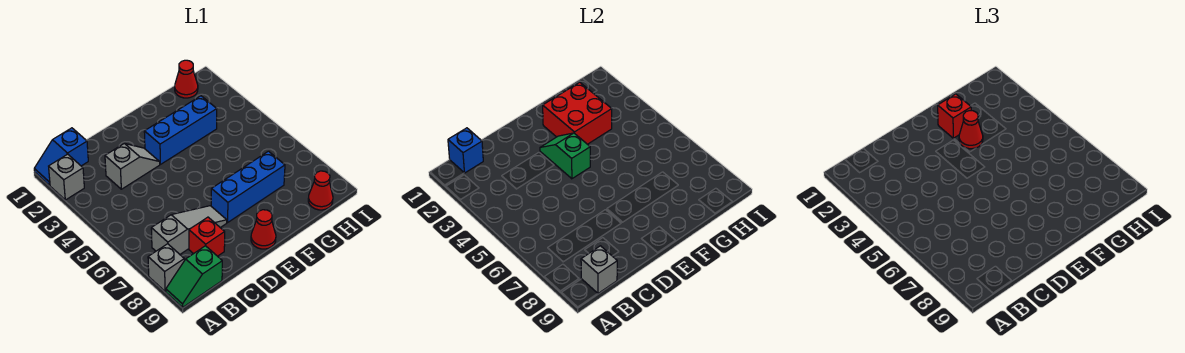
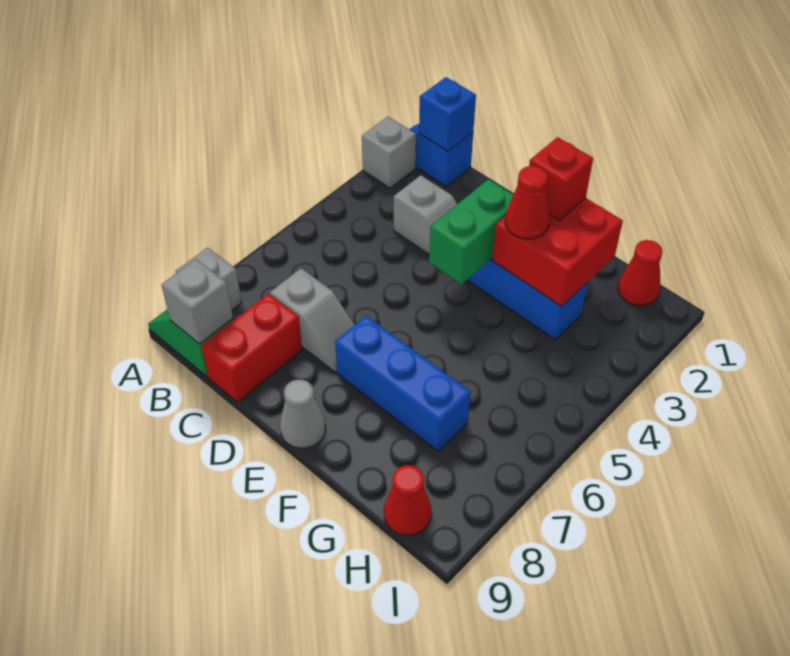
grey 1x3 slope [151,206,227,254] -> grey 1x2 slope [270,268,354,372]
red 1x1 brick [189,217,225,256] -> red 1x2 brick [201,294,302,402]
green 1x2 slope [540,133,590,179] -> green 1x2 brick [429,179,513,284]
red 1x1 cone [251,210,276,249] -> grey 1x1 cone [280,380,325,448]

